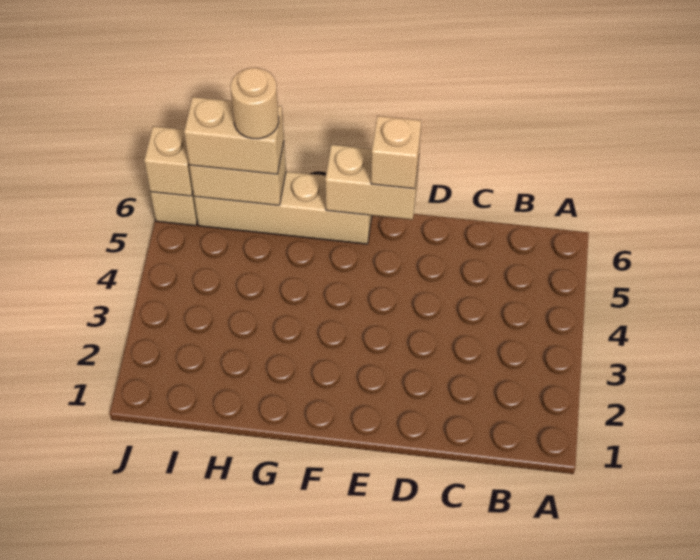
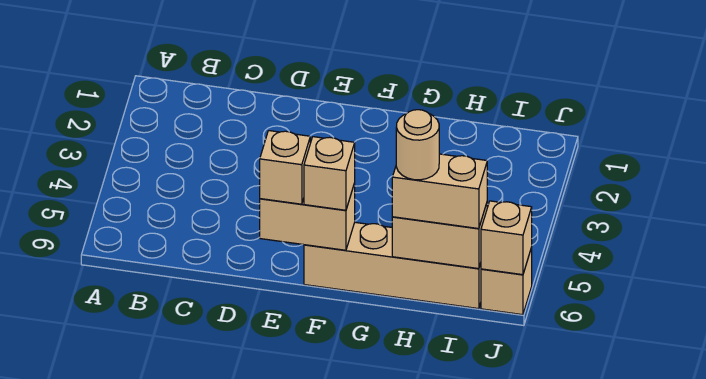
none -> tan 1x1 brick [304,137,355,210]

